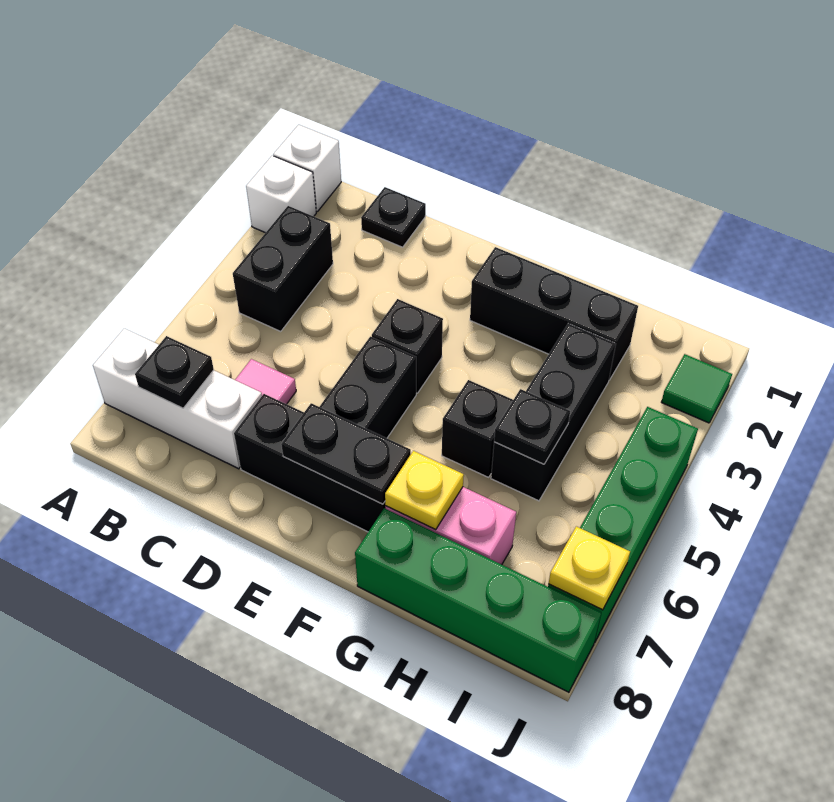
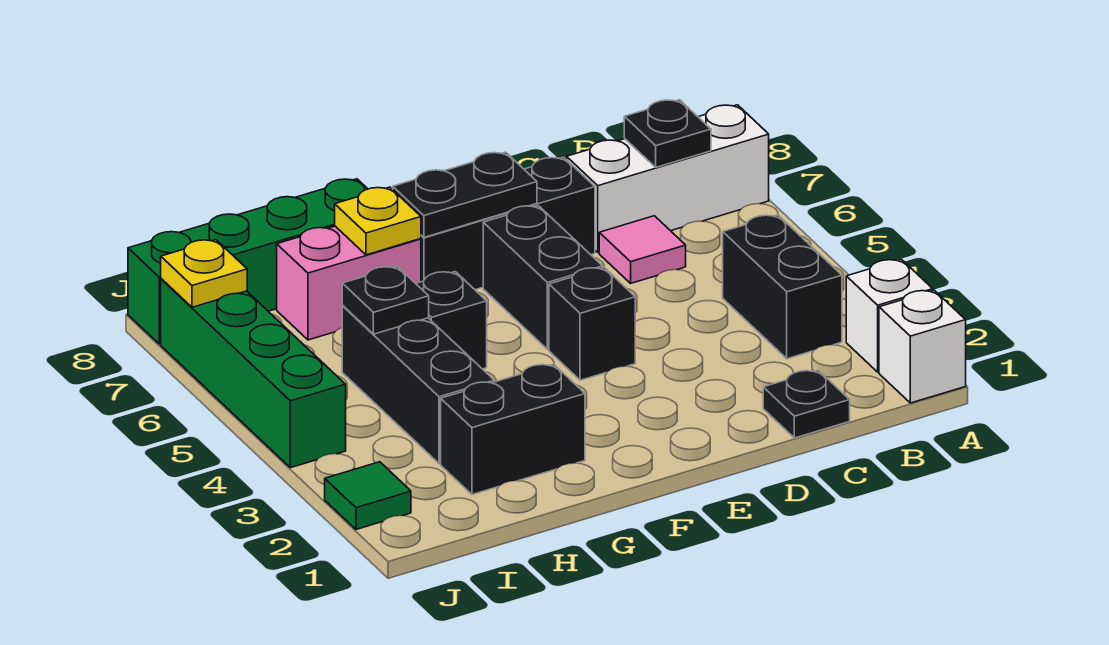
black 1x3 brick [470,247,638,380] -> black 1x2 brick [441,364,585,494]

